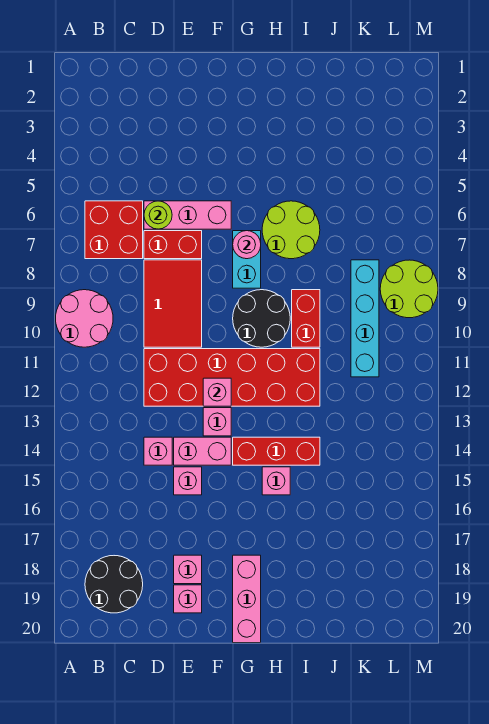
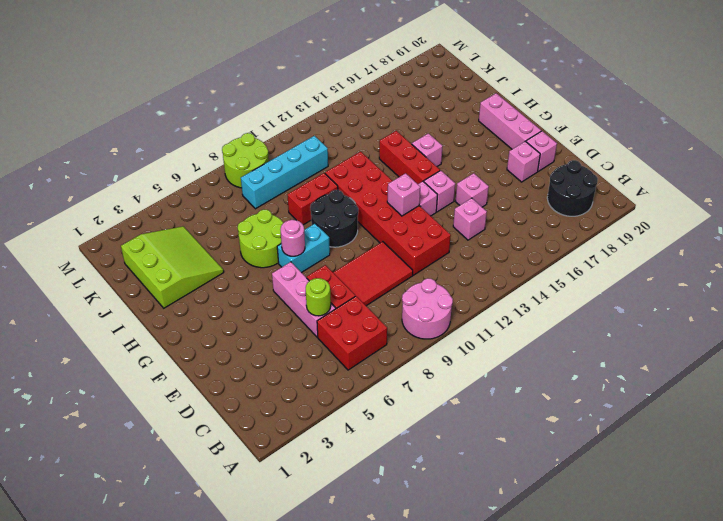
pink 1x2 brick [174,437,231,465] -> pink 1x1 brick [424,171,455,212]
pink 1x3 brick [233,555,261,643] -> pink 1x3 brick turned to [479,93,541,149]
none -> lime 3x3 slope [121,226,224,308]

